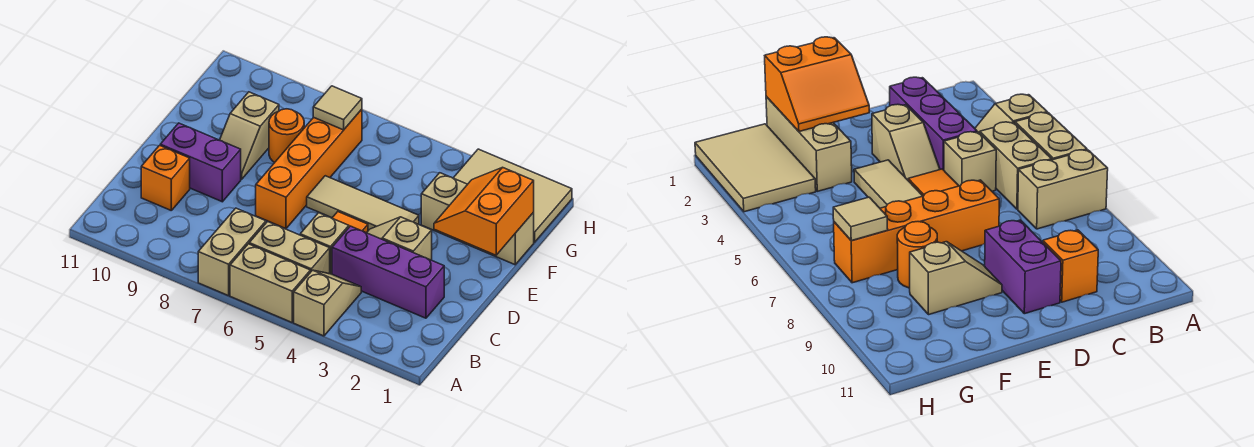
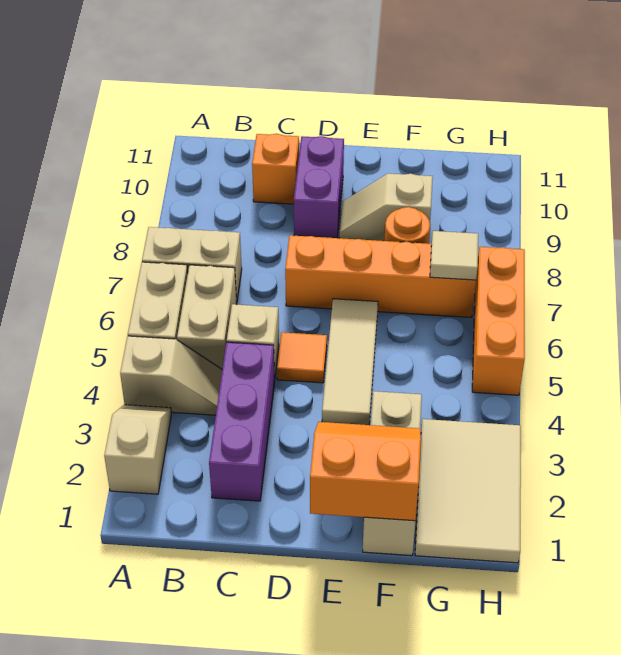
tan 1x2 slope [367,217,432,260] -> tan 1x2 slope moved to [104,405,171,494]
none -> orange 1x3 brick [472,247,525,395]

